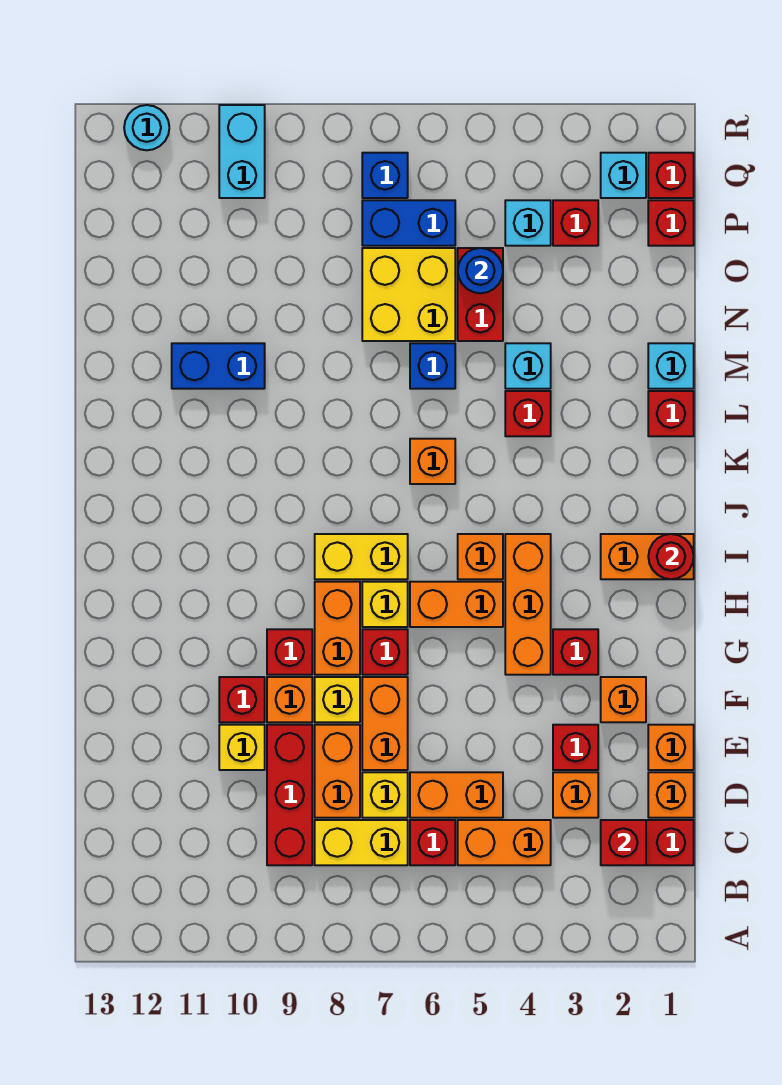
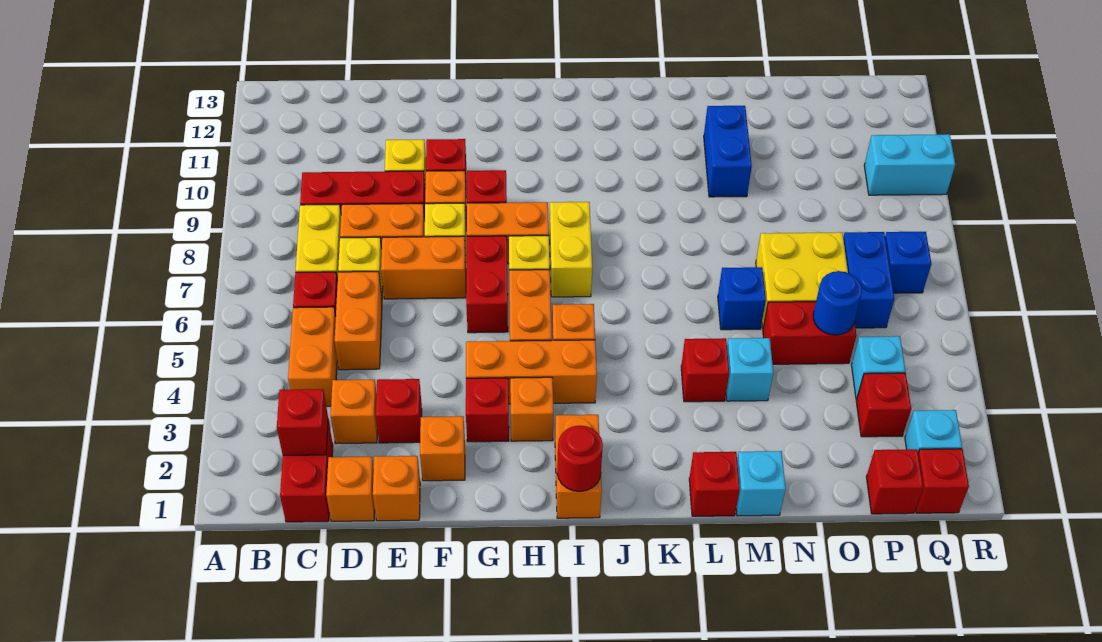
red 1x1 brick [362,629,408,675] -> red 1x2 brick [466,236,508,333]
orange 1x1 brick [410,439,455,484] -> orange 1x1 brick moved to [510,377,553,441]
cyan 1x1 round brick [124,105,169,150] -> none

